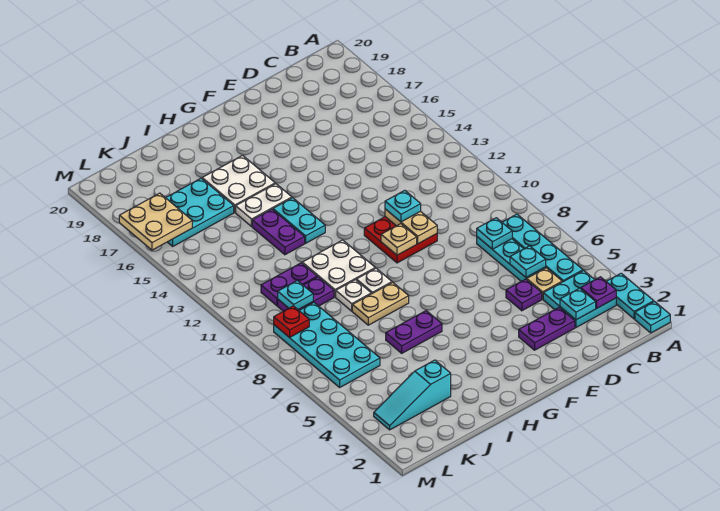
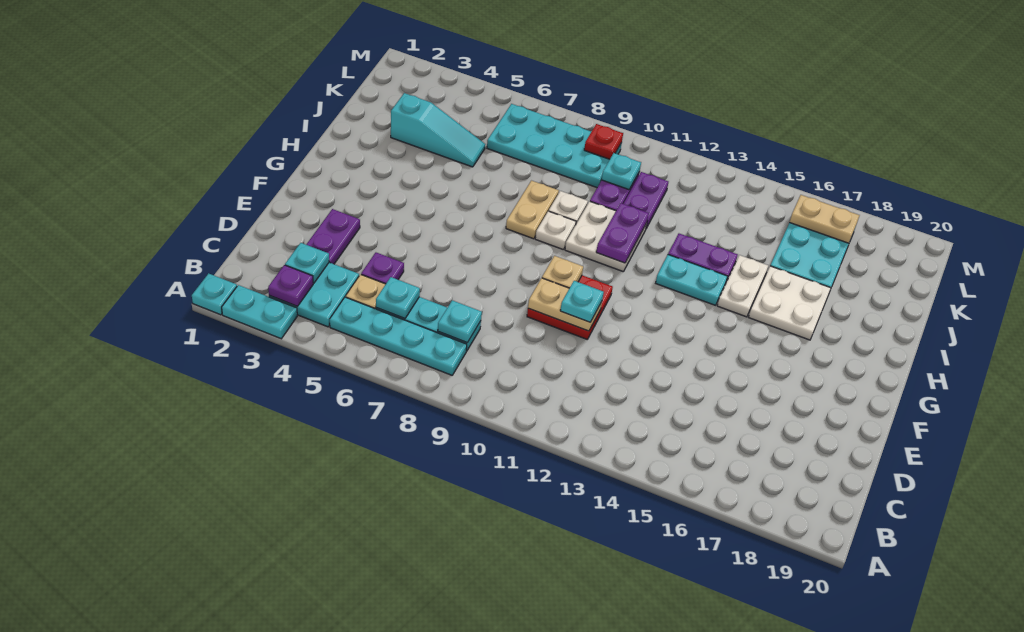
purple 1x2 plate [386,311,442,353] -> purple 1x2 plate moved to [596,203,649,263]
cyan 1x3 slope [374,360,451,430] -> cyan 1x3 slope turned to [391,93,485,167]
tan 2x2 plate [119,193,192,250] -> tan 1x2 plate [789,195,860,243]

